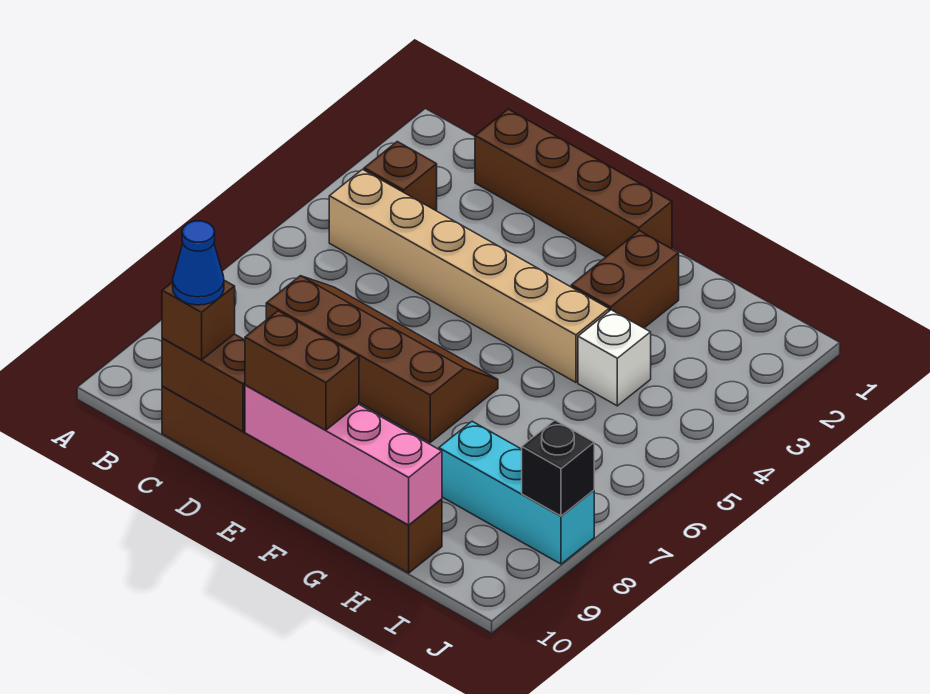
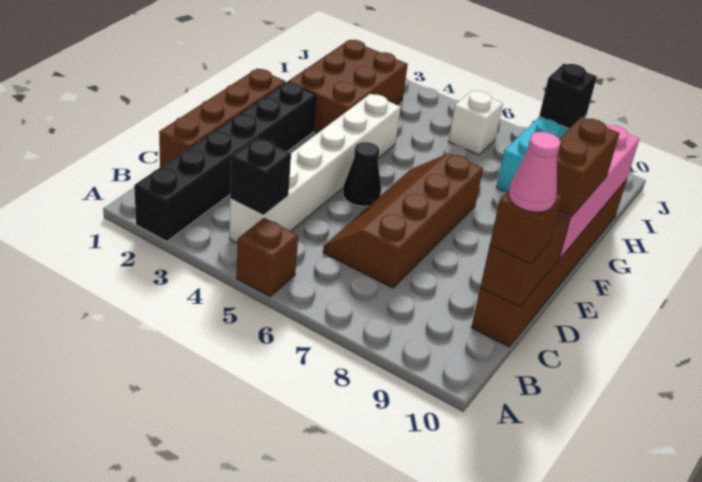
none -> black 1x6 brick [134,82,316,241]
brown 1x1 brick [364,142,437,211] -> brown 1x1 brick moved to [236,218,298,297]
tan 1x6 brick [329,169,609,382] -> white 1x6 brick [229,94,401,243]
none -> black 1x1 brick [230,138,291,215]
blue 1x1 cone [173,221,224,305] -> pink 1x1 cone [508,132,561,212]
none -> black 1x1 cone [343,142,381,206]
brown 1x2 brick [571,231,679,328] -> brown 2x3 brick [288,40,408,133]
white 1x1 brick [578,310,651,406] -> white 1x1 brick moved to [449,90,503,155]

